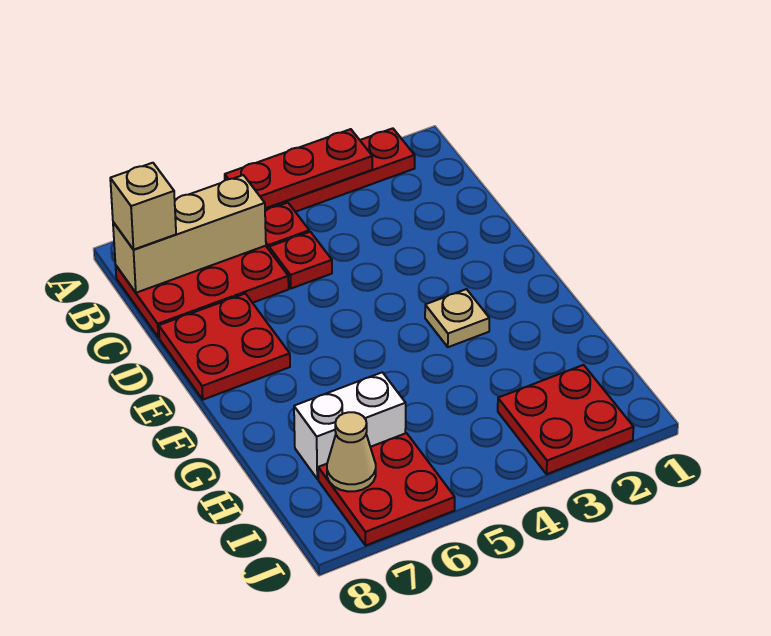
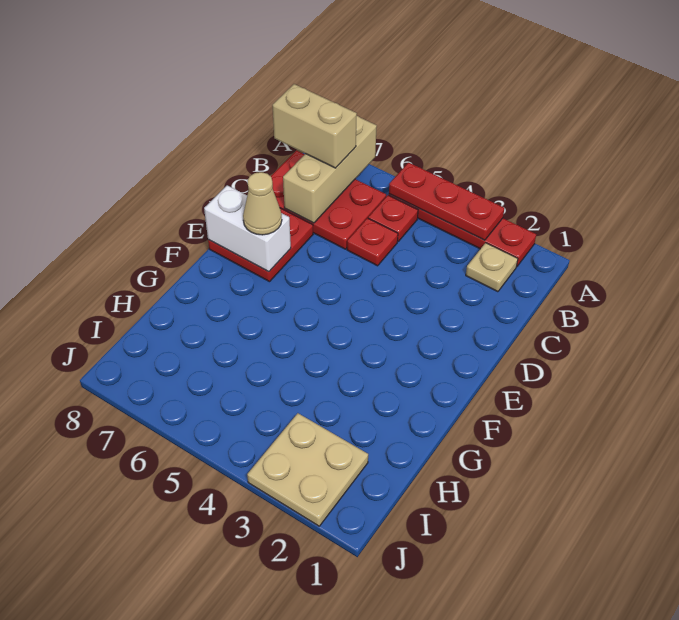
tan 1x3 brick [113,175,266,293] -> tan 1x3 brick turned to [283,116,377,223]
tan 1x1 brick [110,163,176,250] -> tan 1x2 brick [272,84,357,168]
tan 1x1 plate [425,289,489,347] -> tan 1x1 plate moved to [466,243,518,292]
white 1x2 brick [294,372,406,479] -> white 1x2 brick moved to [204,185,291,272]
red 2x2 plate [498,365,634,474] -> tan 2x2 plate [247,413,368,526]
red 2x2 plate [318,433,455,545] -> none
tan 1x1 cone [327,412,376,492] -> tan 1x1 cone moved to [243,172,282,235]

